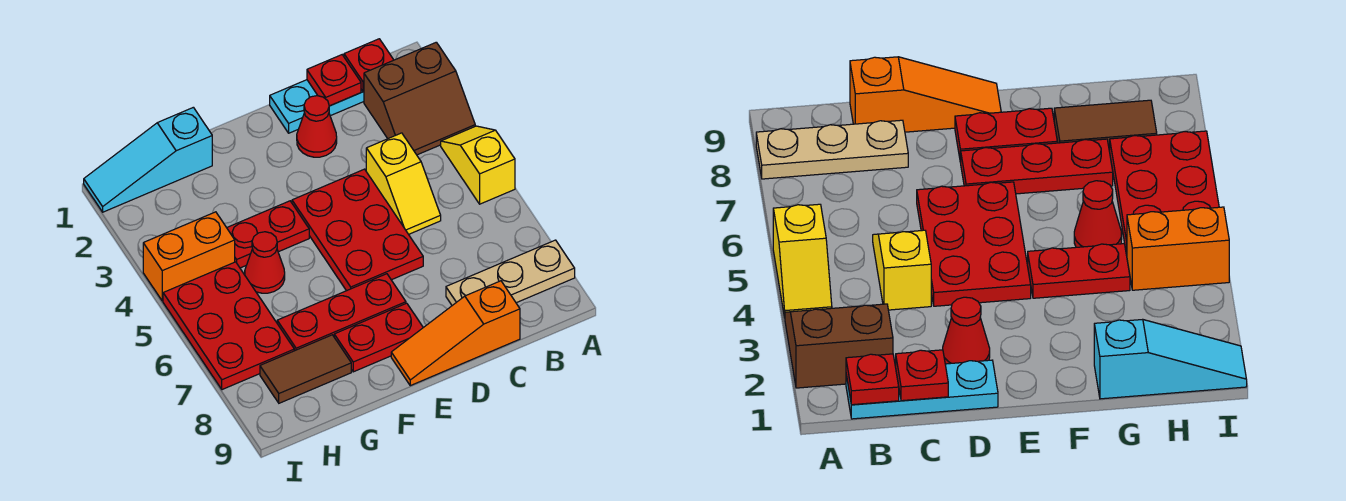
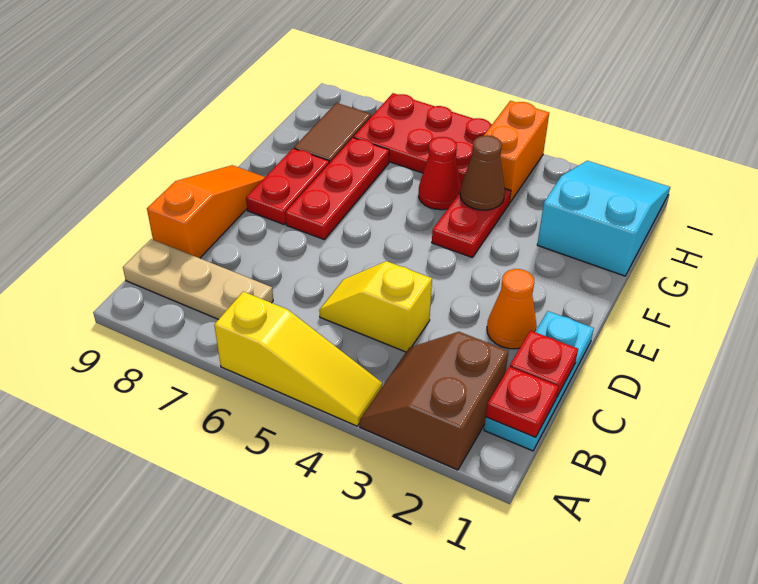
yellow 1x2 slope [441,126,515,204] -> yellow 1x3 slope [214,292,382,426]
tan 1x3 plate [446,240,575,305] -> tan 1x3 plate turned to [123,239,273,319]
red 1x1 cone [297,96,337,157] -> orange 1x1 cone [487,269,537,349]
red 2x3 plate [292,169,423,291] -> none
cyan 1x3 slope [84,107,212,212] -> cyan 2x3 slope [537,161,670,276]
none -> brown 1x1 cone [460,135,505,210]

